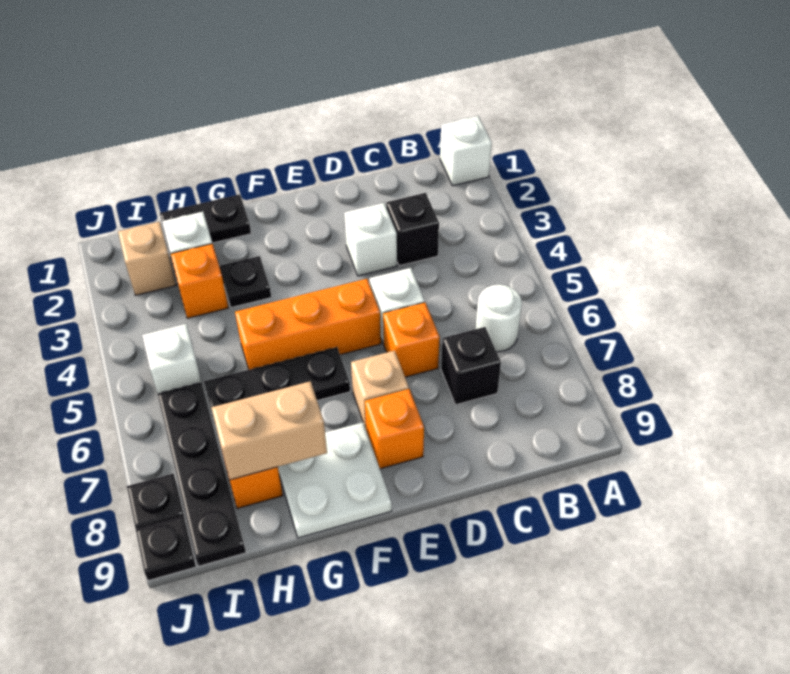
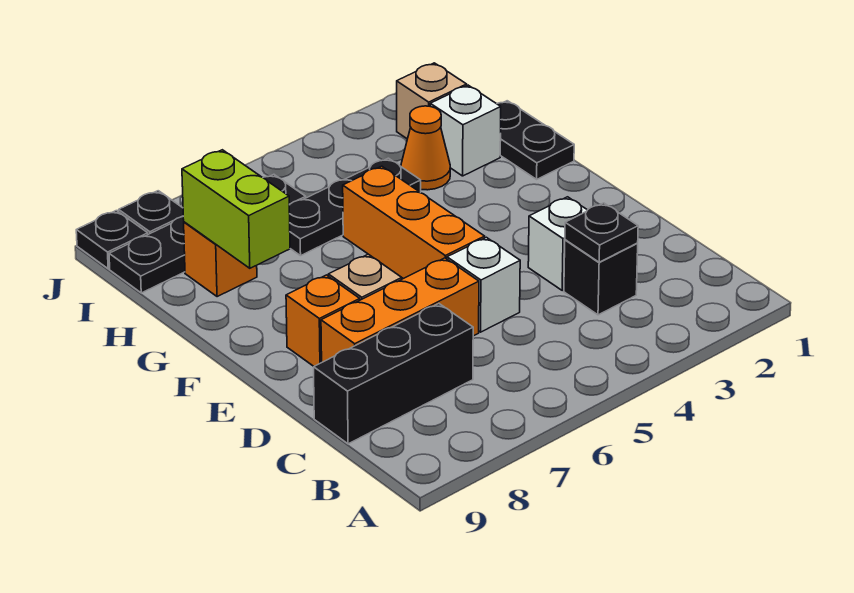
white 1x1 brick [440,116,492,186] -> none
white 1x1 round brick [475,285,522,352] -> none
black 1x1 brick [441,327,501,405] -> black 1x3 brick [314,304,473,444]
orange 1x1 brick [383,303,440,377] -> orange 1x3 brick [321,258,479,362]
black 1x3 plate [204,347,350,426] -> black 1x3 plate turned to [289,158,421,256]
white 2x2 plate [278,422,392,538] -> none
black 1x1 plate [219,256,271,307] -> black 1x1 plate moved to [565,203,638,262]
tan 1x2 brick [211,381,327,480] -> lime 1x2 brick [182,150,290,268]
orange 1x1 brick [171,244,228,318] -> orange 1x1 cone [401,106,450,190]
white 1x1 brick [142,324,201,393] -> none

